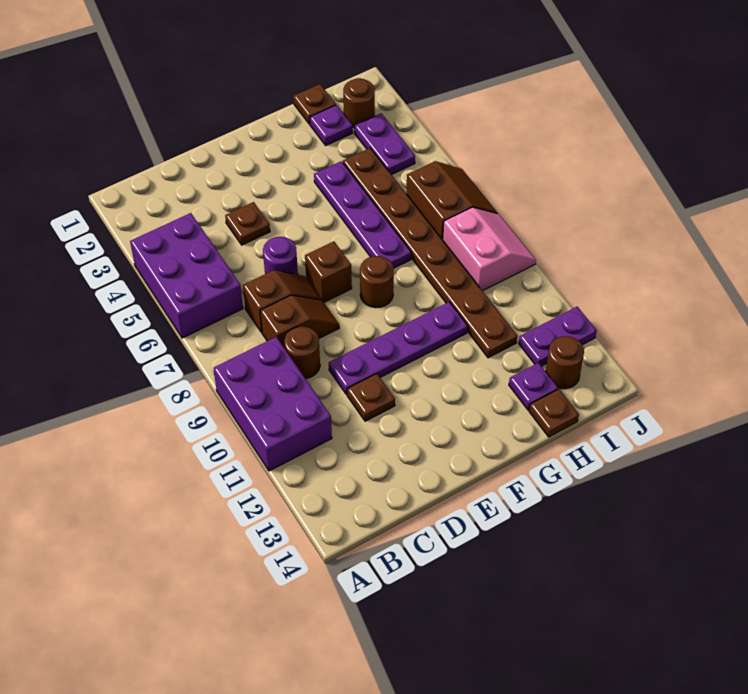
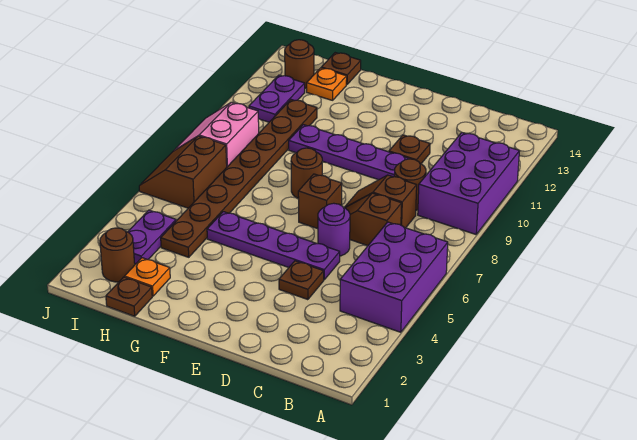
purple 1x4 plate [314,161,411,268] -> purple 1x4 plate turned to [207,212,340,280]
purple 1x1 plate [310,105,353,145] -> orange 1x1 plate [125,258,170,296]
purple 1x1 plate [509,363,558,410] -> orange 1x1 plate [307,68,347,100]
purple 1x2 plate [519,307,597,366] -> purple 1x2 plate turned to [249,75,305,122]

